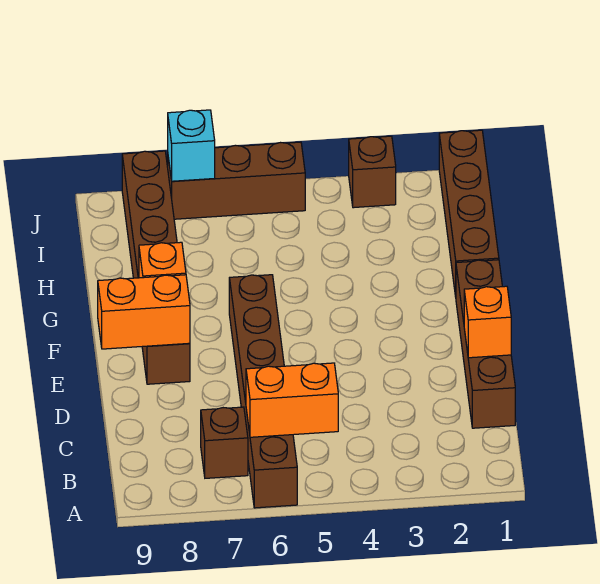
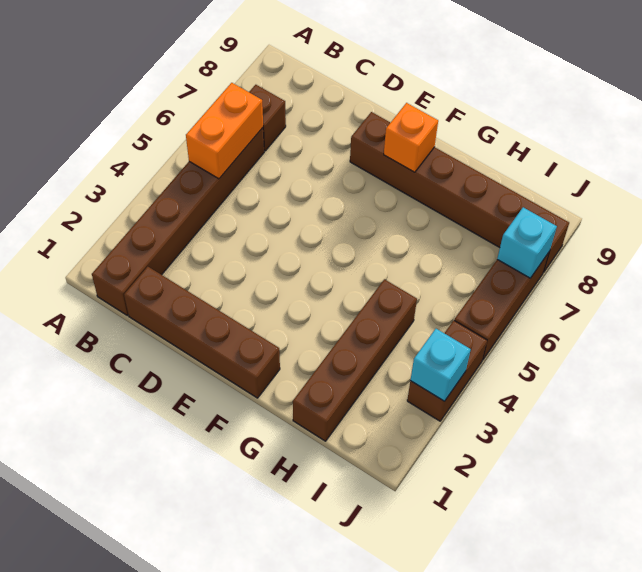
brown 1x6 brick [229,275,297,508] -> brown 1x6 brick turned to [92,128,264,315]
orange 1x1 brick [464,286,511,358] -> none
orange 1x2 brick [98,275,190,349] -> none
brown 1x4 brick [439,130,499,297] -> brown 1x4 brick turned to [293,279,417,441]
brown 1x1 brick [349,136,396,208] -> brown 1x2 brick [407,320,487,421]
none -> cyan 1x1 brick [410,329,471,401]

